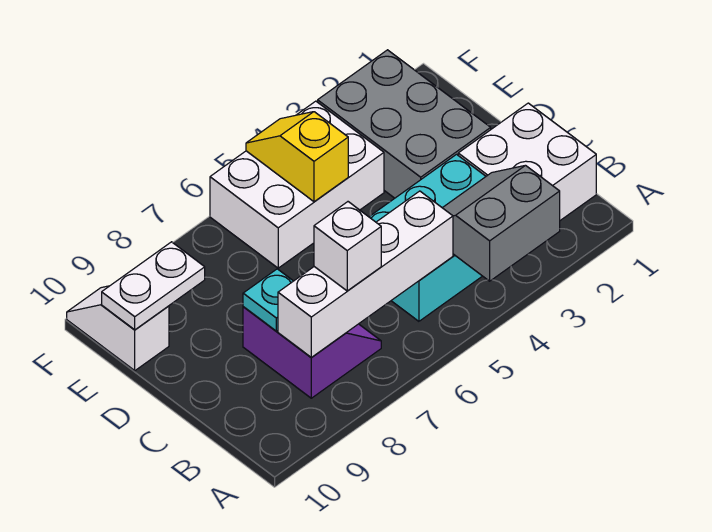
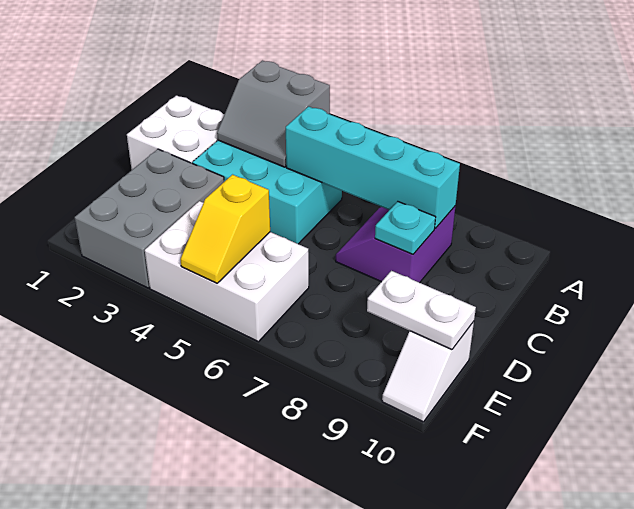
white 1x4 brick [278,191,453,358] -> cyan 1x4 brick [286,107,460,229]
white 1x1 brick [314,202,381,291] -> none

